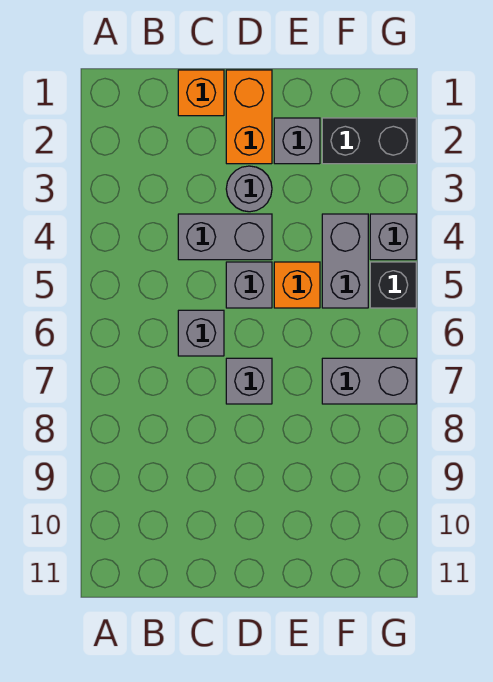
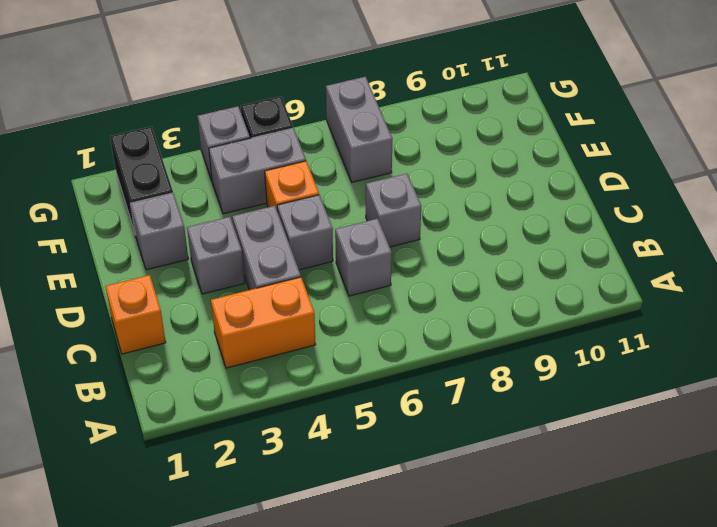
orange 1x2 brick [226,70,272,164] -> orange 1x2 brick moved to [211,277,316,368]
grey 1x1 round brick [226,166,272,212] -> grey 1x1 brick [187,217,245,294]

